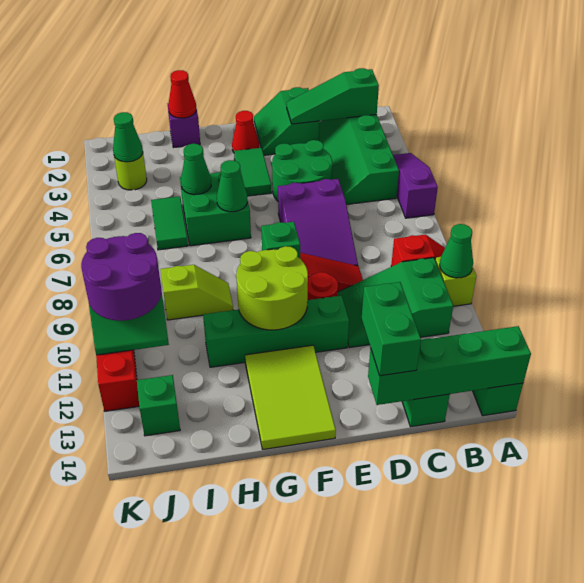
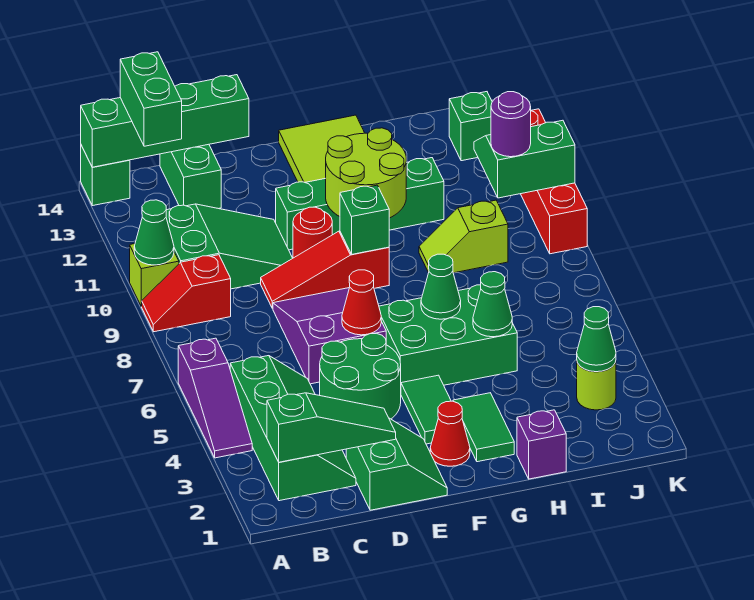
green 1x2 brick [362,282,421,376] -> green 1x2 brick moved to [120,52,182,146]
green 2x2 brick [180,170,251,246] -> green 2x3 brick [379,285,517,385]
red 1x1 cone [168,70,196,118] -> red 1x1 cone moved to [342,270,381,335]
green 1x2 tile [151,196,188,250] -> green 1x2 tile moved to [453,393,514,462]
purple 2x2 round brick [81,233,161,321] -> purple 1x1 round brick [491,92,531,157]

